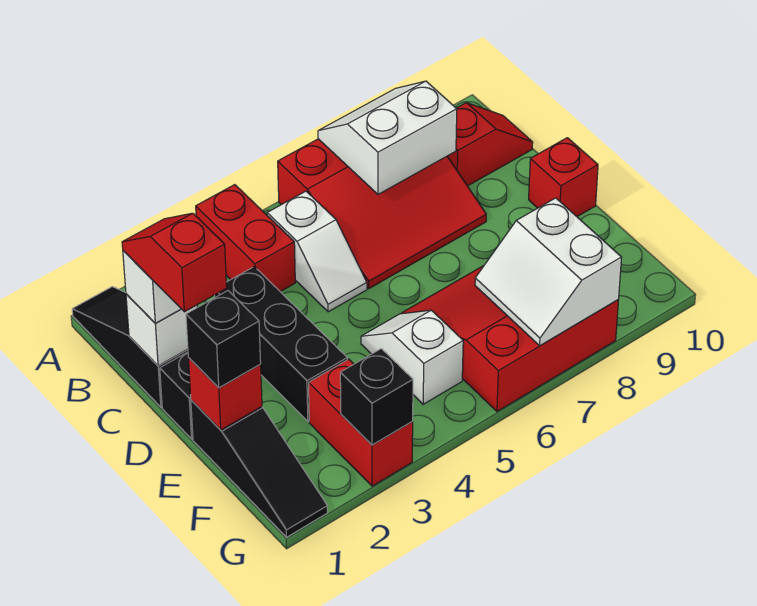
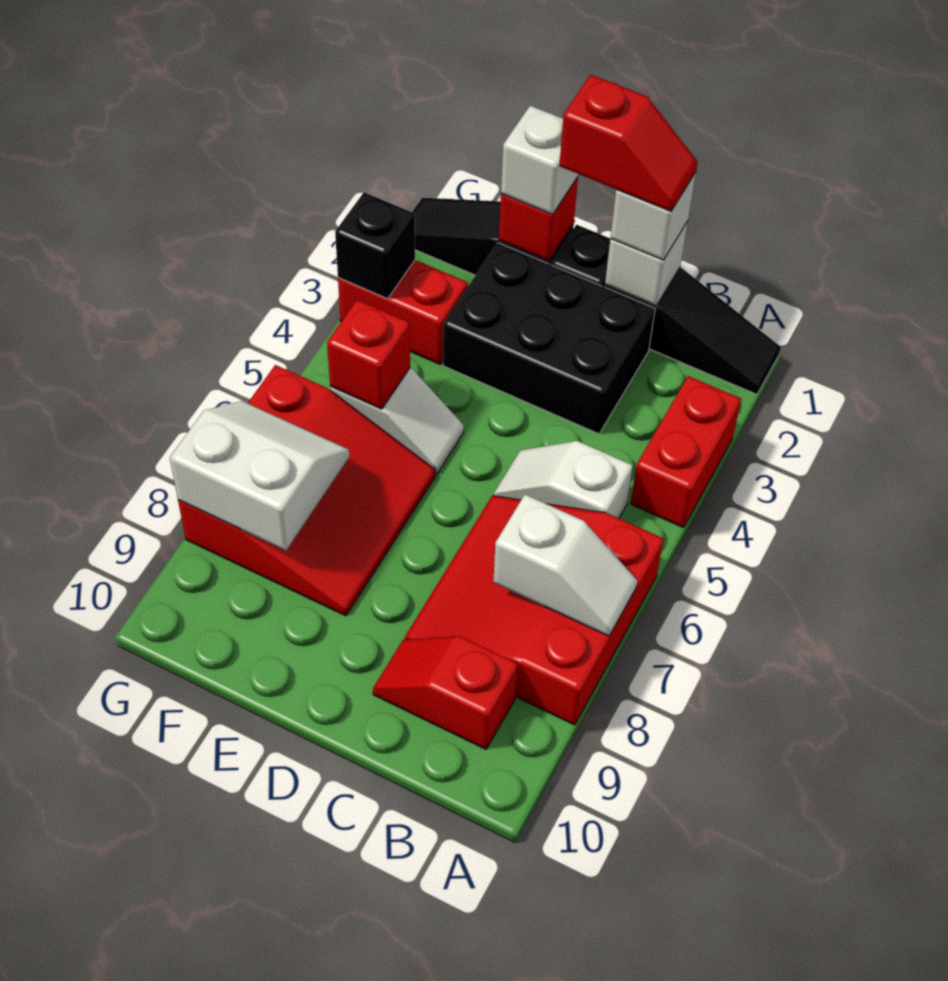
red 1x2 brick [196,185,295,292] -> red 1x2 brick turned to [631,376,741,528]
white 2x2 slope [318,81,457,194] -> white 1x2 slope [493,495,637,636]
red 1x2 slope [447,103,533,186] -> red 1x2 slope turned to [373,636,518,749]
black 1x3 brick [215,267,347,421] -> black 2x3 brick [443,243,655,434]
red 1x1 brick [529,138,598,217] -> red 1x1 brick moved to [327,300,410,409]
black 1x1 brick [186,291,261,388] -> white 1x1 brick [501,106,578,214]

